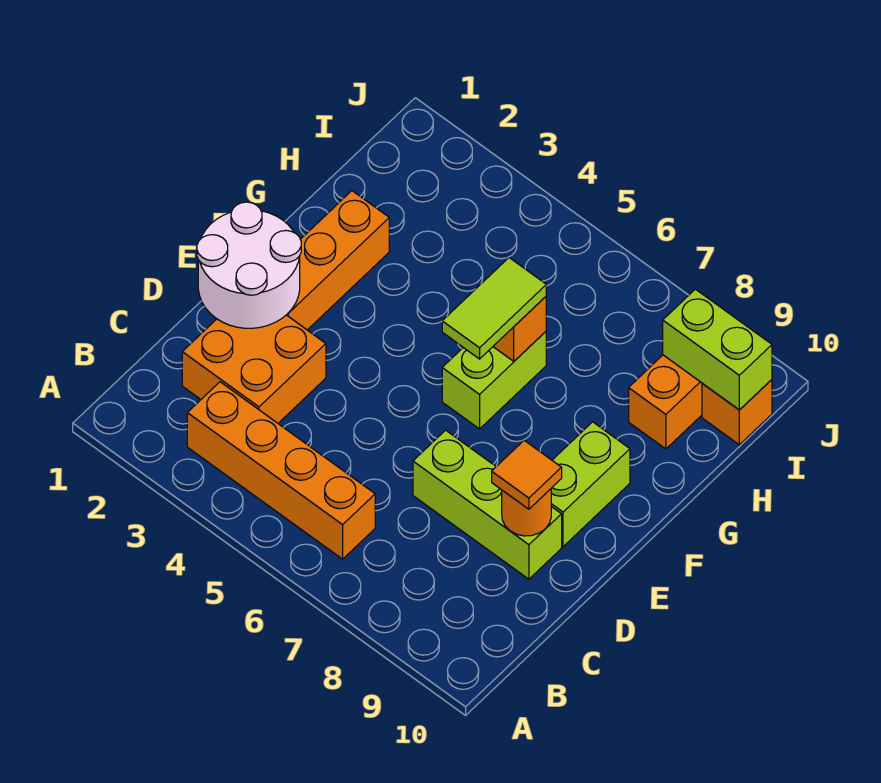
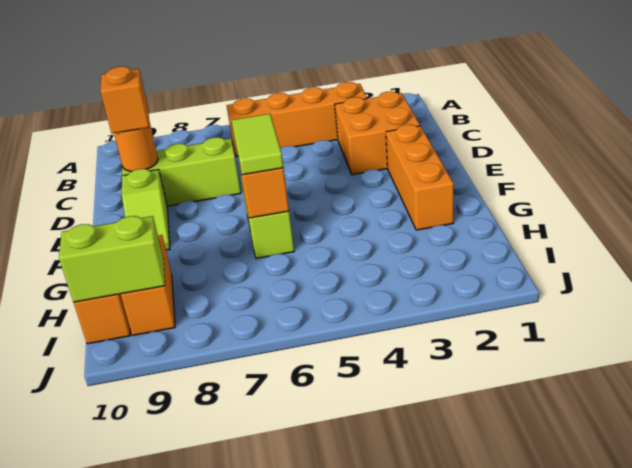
white 2x2 round brick [197,202,301,328] -> none
orange 1x1 tile [492,440,562,509] -> orange 1x1 brick [100,67,149,134]
lime 1x2 brick [551,422,630,547] -> lime 1x2 slope [122,169,170,250]

